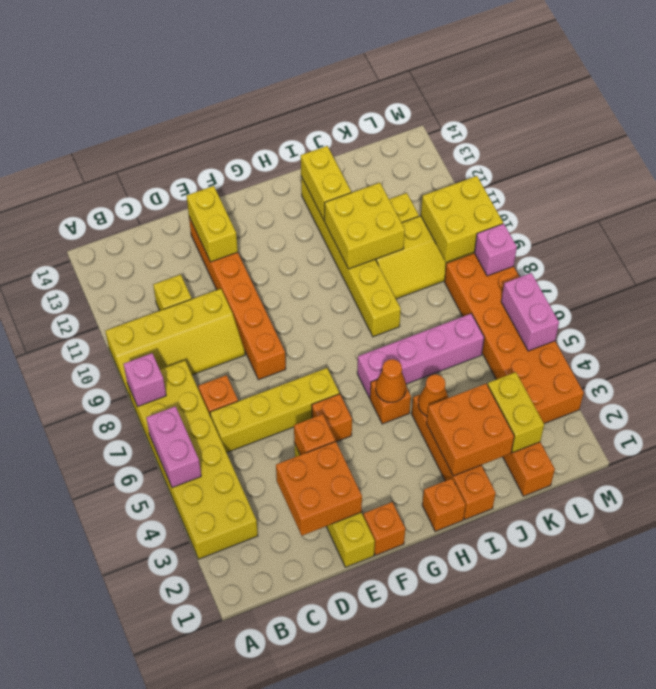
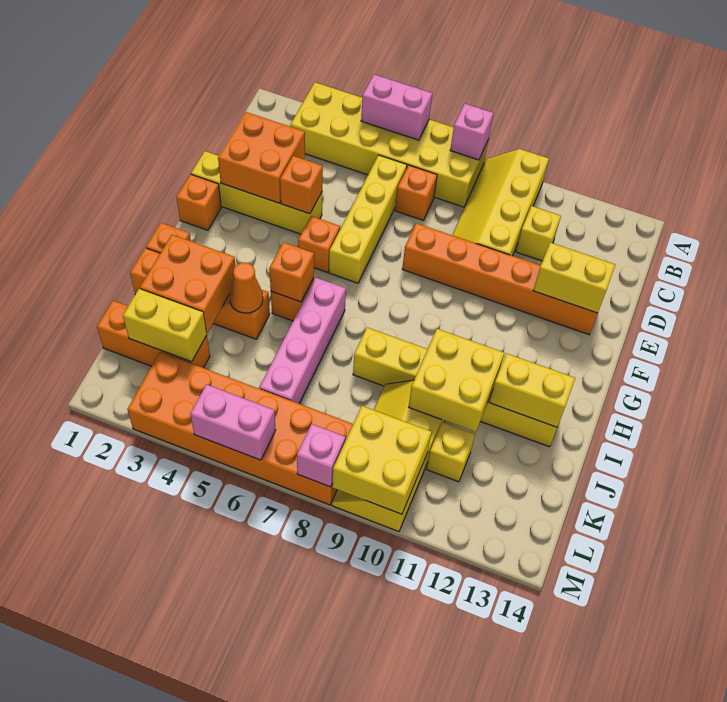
orange 1x1 cone [376,359,406,402] -> orange 1x1 brick [269,242,314,302]

